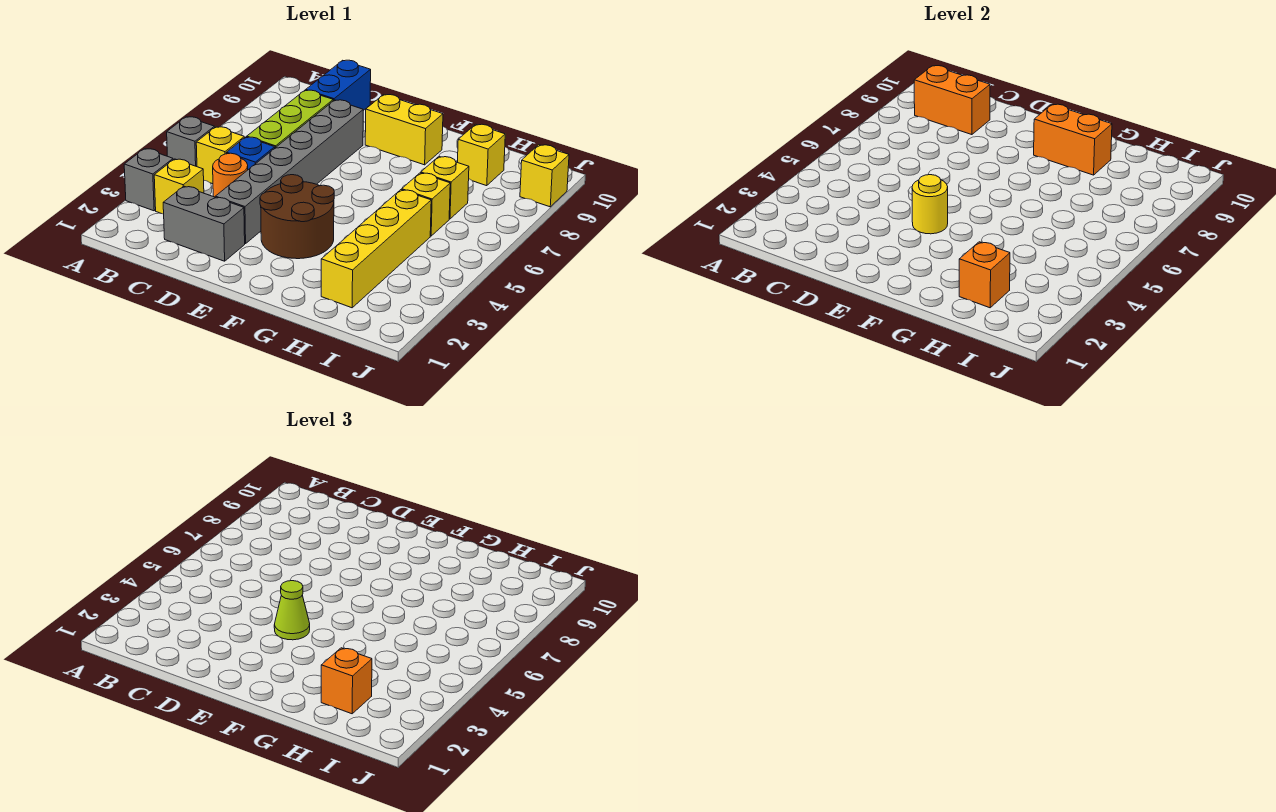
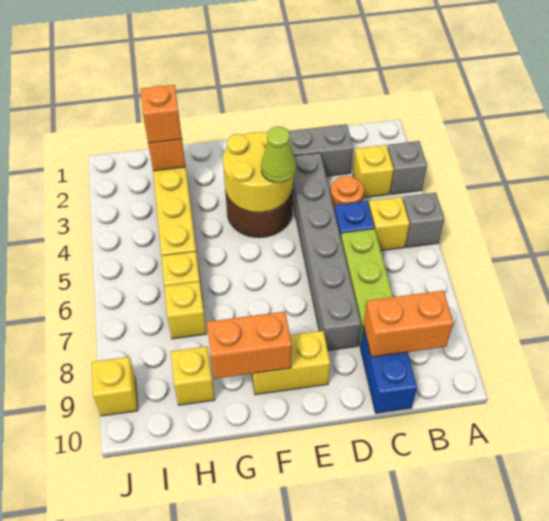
yellow 1x1 round brick [912,174,948,234] -> yellow 2x2 round brick [223,131,293,212]

